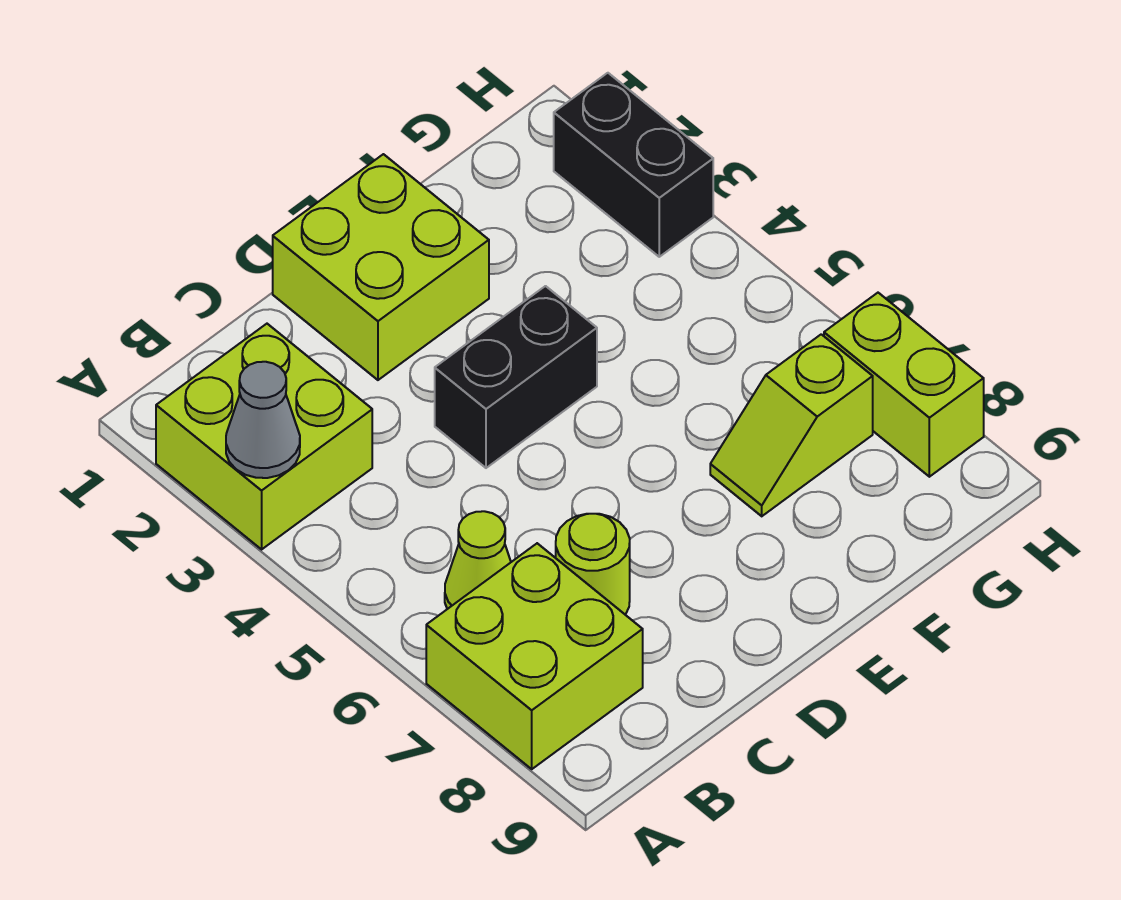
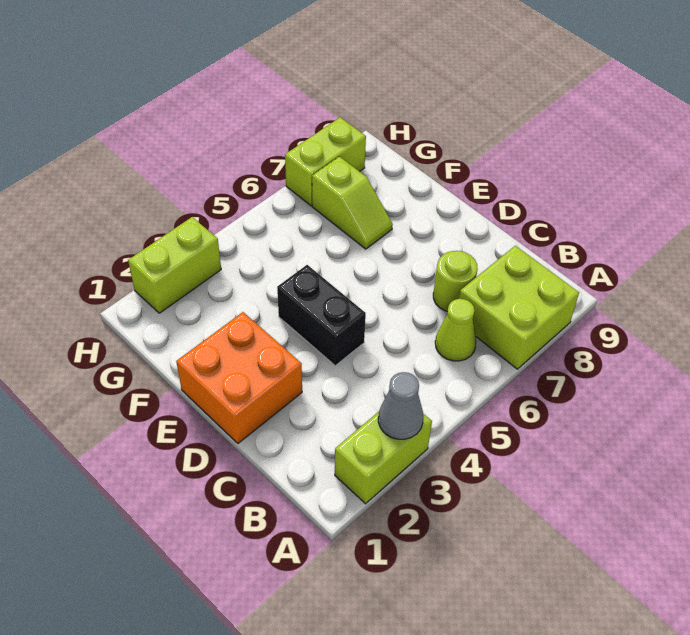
lime 2x2 brick [156,324,372,549] -> lime 1x2 brick [335,412,432,504]
lime 2x2 brick [273,154,489,380] -> orange 2x2 brick [176,312,302,443]
black 1x2 brick [554,73,713,257] -> lime 1x2 brick [128,217,221,313]

